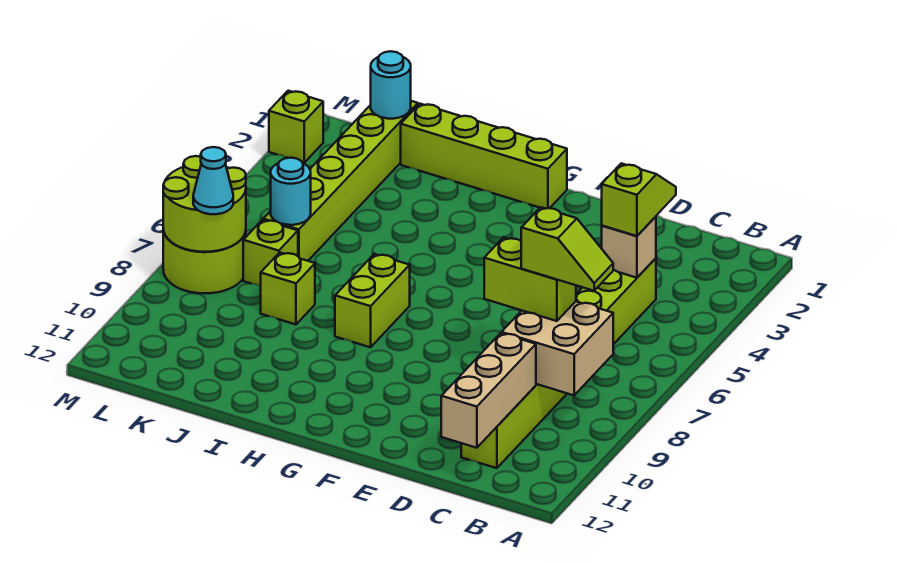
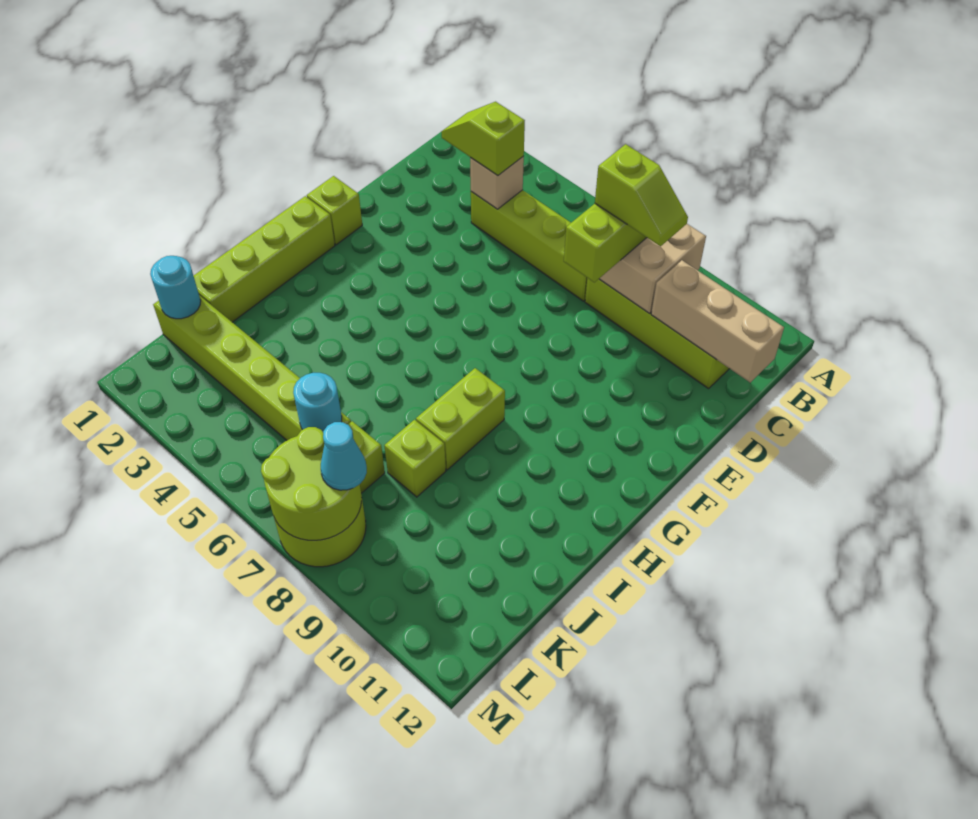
lime 1x2 slope [521,207,613,291] -> lime 1x2 slope turned to [595,144,688,246]
lime 1x2 brick [335,254,410,347] -> lime 1x2 brick turned to [416,368,505,470]
lime 1x1 brick [269,91,323,163] -> lime 1x1 brick moved to [307,176,362,245]

